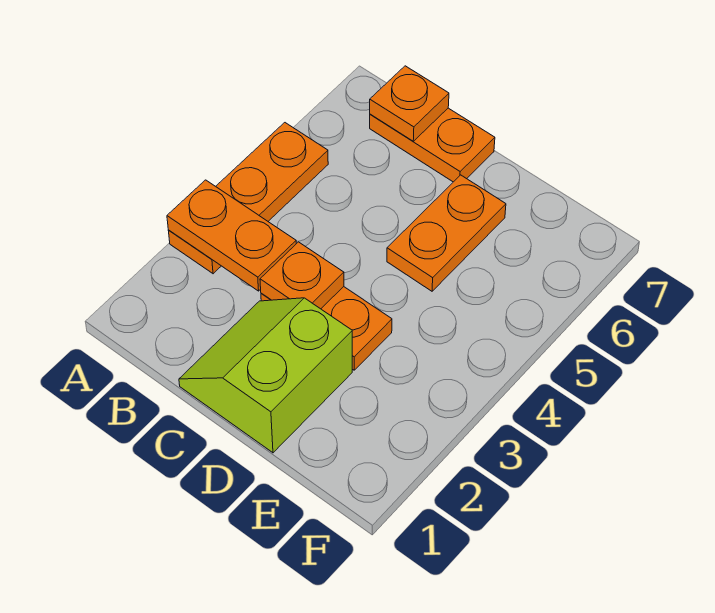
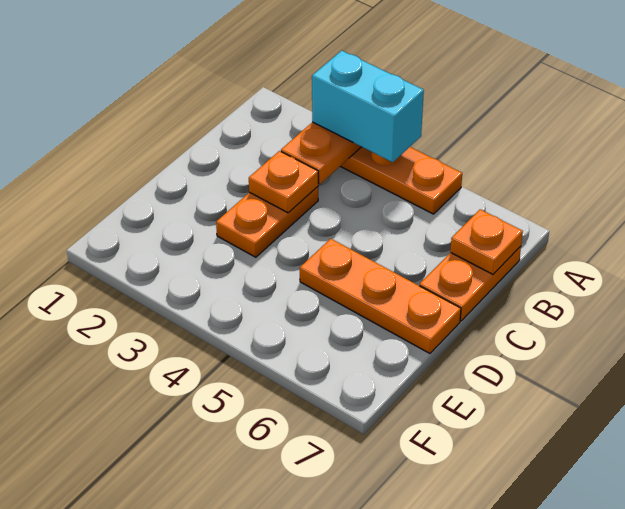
none -> cyan 1x2 brick [312,51,424,162]
lime 2x2 slope [179,298,352,453] -> none
orange 1x2 plate [387,175,506,291] -> orange 1x3 plate [300,239,461,353]

